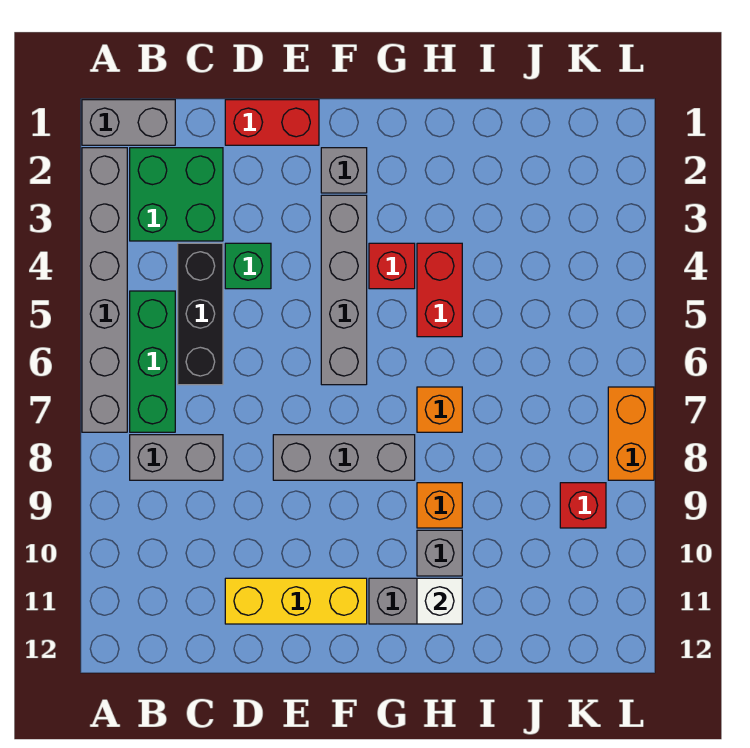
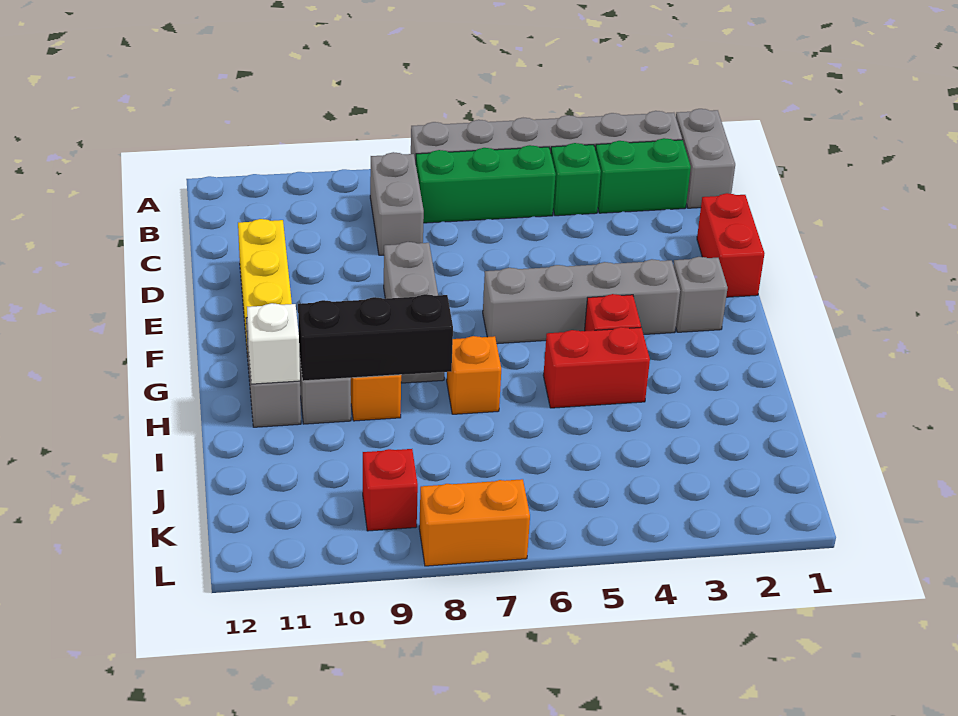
green 2x2 brick [130,148,223,241] -> green 1x2 brick [595,138,691,213]
black 1x3 brick [178,243,223,385] -> black 1x3 brick moved to [298,294,453,381]
green 1x1 brick [225,243,271,289] -> green 1x1 brick moved to [551,143,601,216]

